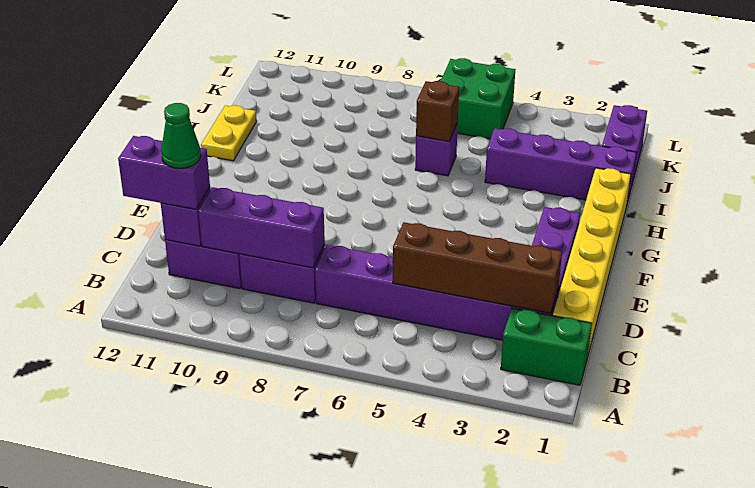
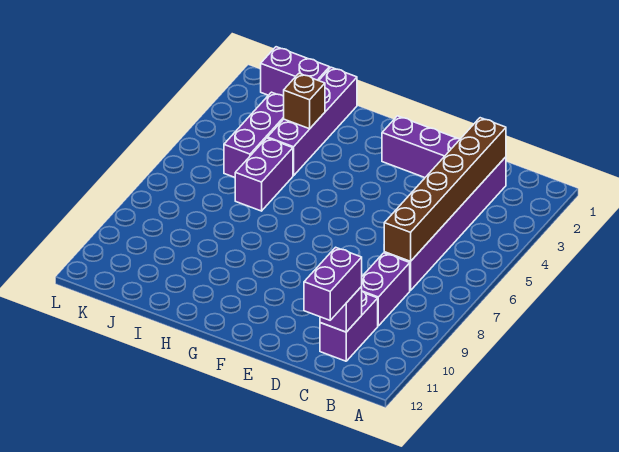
green 1x2 brick [501,308,592,385] -> none
yellow 1x6 brick [553,168,631,354] -> none
brown 1x4 brick [393,222,562,314] -> brown 1x6 brick [384,118,506,261]
purple 1x3 brick [198,187,325,268] -> purple 1x3 brick moved to [224,92,284,177]
green 1x1 cone [161,103,201,168] -> none
yellow 1x2 plate [201,105,257,161] -> none
purple 1x1 brick [415,123,458,176] -> purple 1x2 brick [235,138,293,211]
brown 1x1 brick [416,81,459,142] -> brown 1x1 brick moved to [284,74,325,129]
green 2x2 brick [441,58,515,139] -> none

